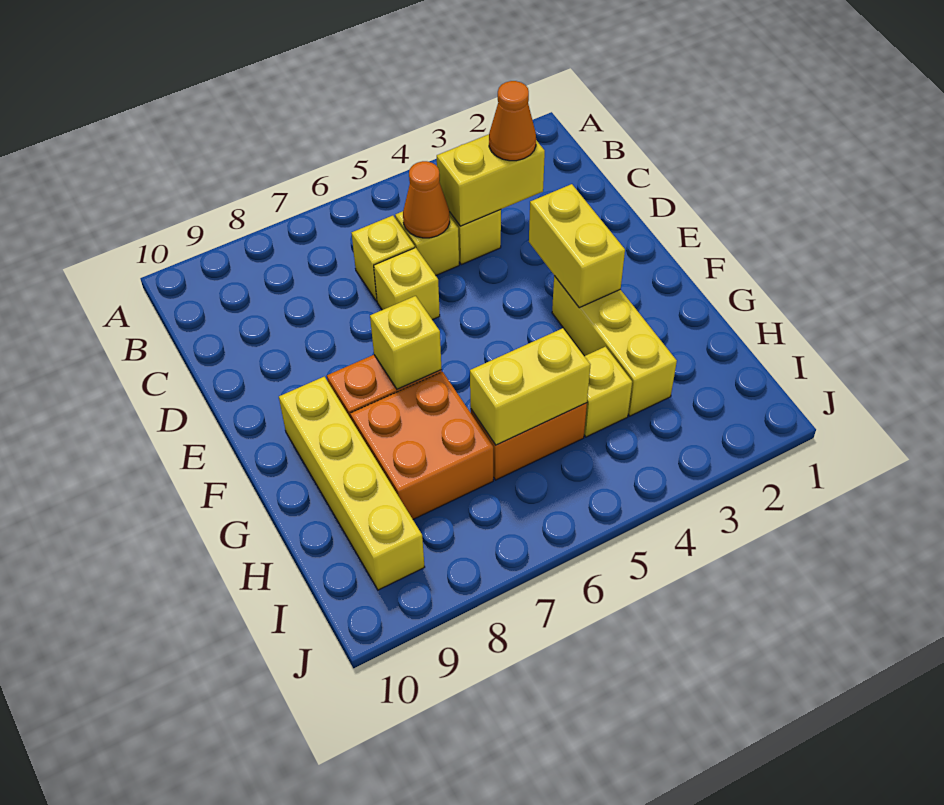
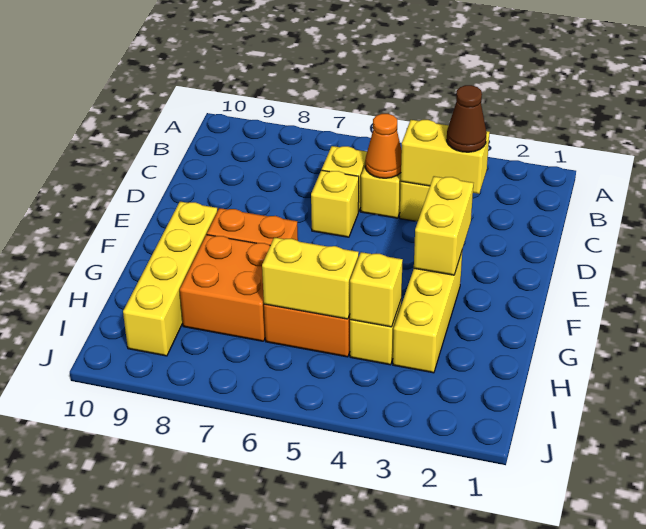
orange 1x1 cone [489,81,536,161] -> brown 1x1 cone [447,85,487,152]
yellow 1x1 brick [370,296,442,389] -> yellow 1x1 brick moved to [350,252,403,327]

